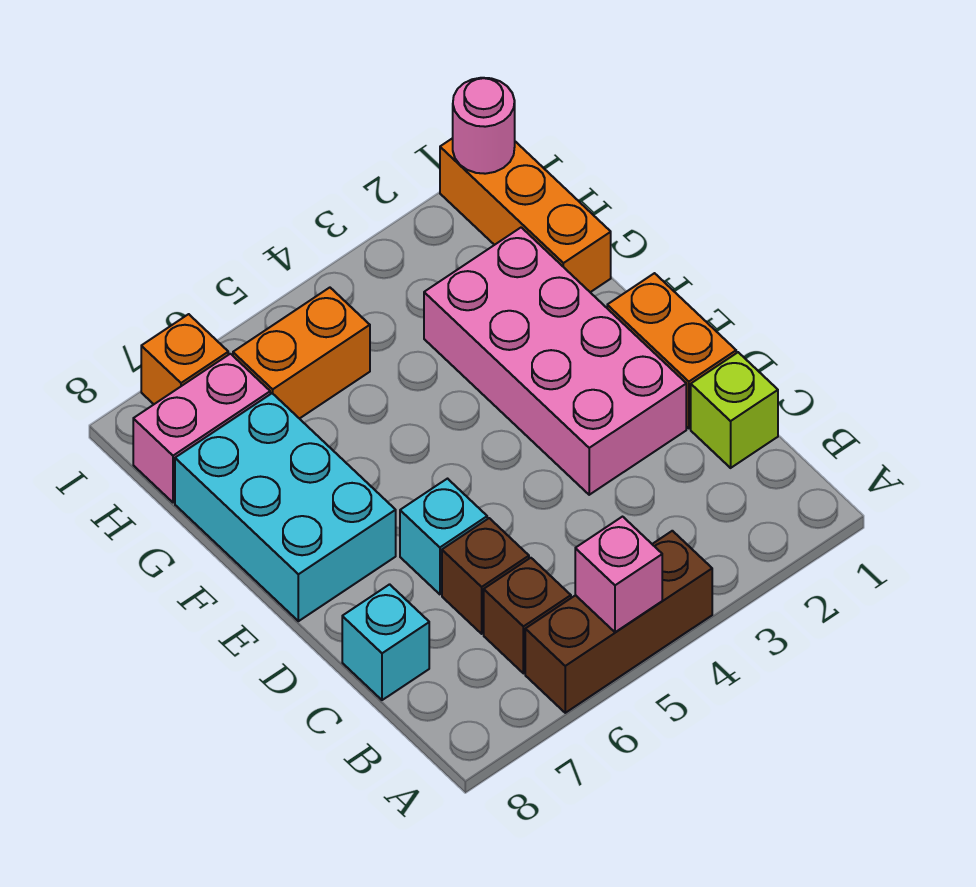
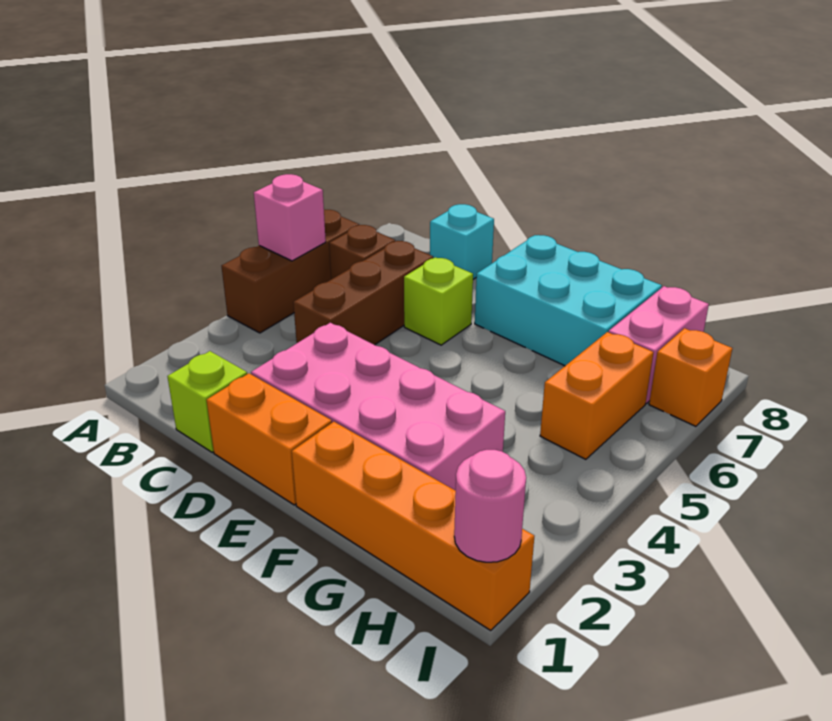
brown 1x1 brick [442,518,529,634] -> brown 1x3 brick [293,241,433,345]
cyan 1x1 brick [400,479,487,594] -> lime 1x1 brick [404,257,473,345]
orange 1x3 brick [440,138,611,292] -> orange 1x4 brick [292,422,534,631]

